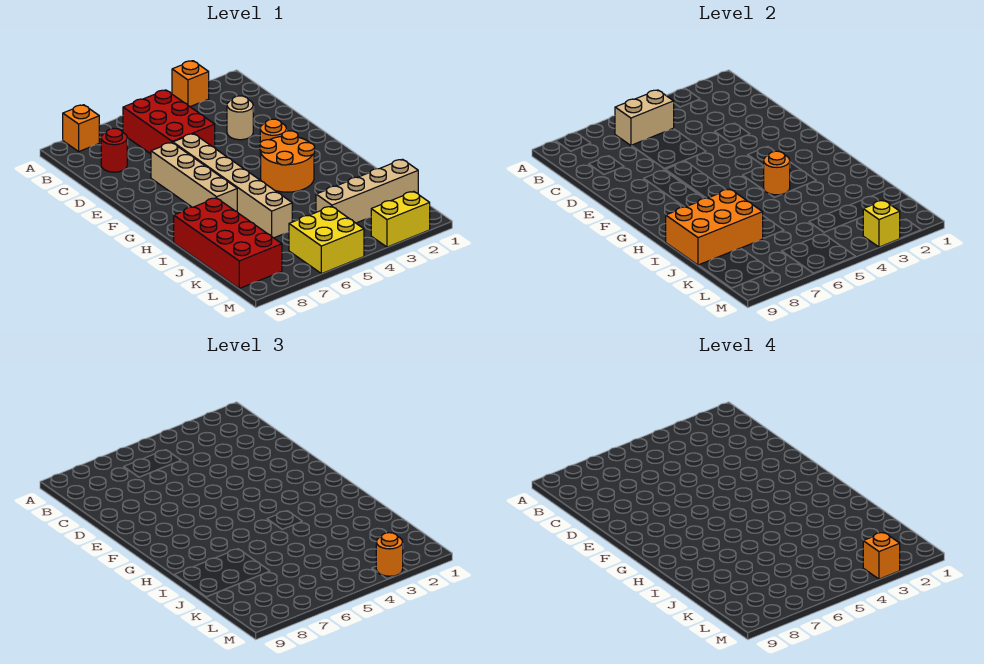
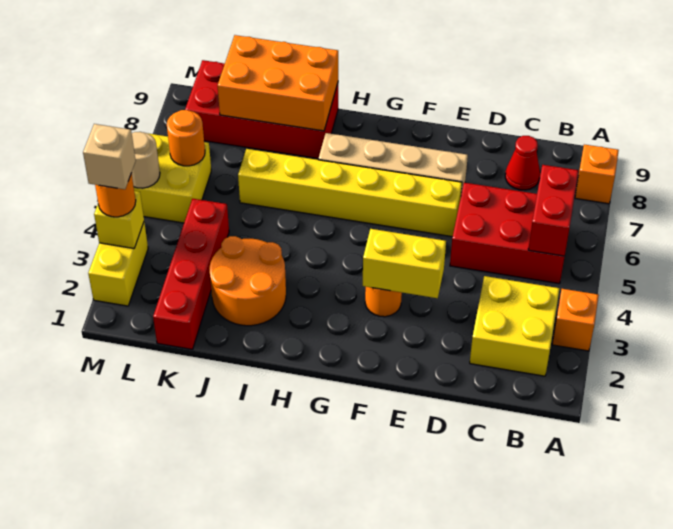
none -> yellow 2x2 brick [470,276,560,376]
tan 1x2 brick [615,90,674,145] -> red 1x2 brick [528,165,578,256]
red 1x1 round brick [101,128,127,172] -> red 1x1 cone [505,136,540,190]
tan 1x1 round brick [227,96,253,140] -> tan 1x1 round brick moved to [132,132,160,188]
none -> yellow 1x2 brick [363,229,446,298]
tan 1x6 brick [173,134,292,238] -> yellow 1x6 brick [238,149,462,237]
orange 2x2 round brick [260,131,315,192] -> orange 2x2 round brick moved to [210,236,286,326]
orange 1x1 round brick [764,151,790,195] -> orange 1x1 round brick moved to [167,110,205,166]
orange 2x3 brick [666,189,763,265] -> orange 2x3 brick turned to [218,35,338,131]
tan 1x4 brick [316,159,418,223] -> red 1x4 brick [153,199,229,350]
orange 1x1 brick [863,532,900,579] -> tan 1x1 brick [83,124,136,189]

